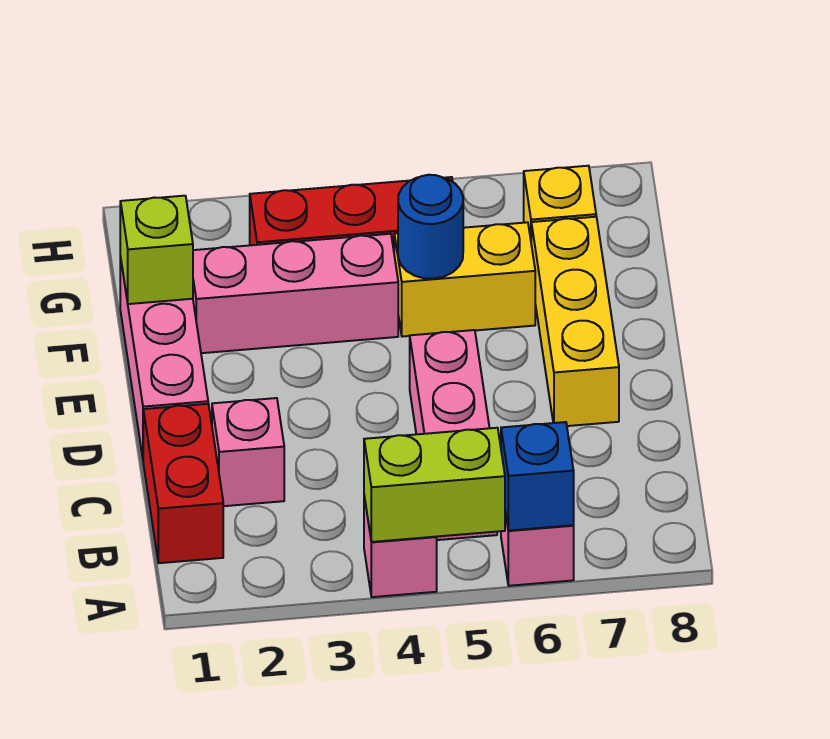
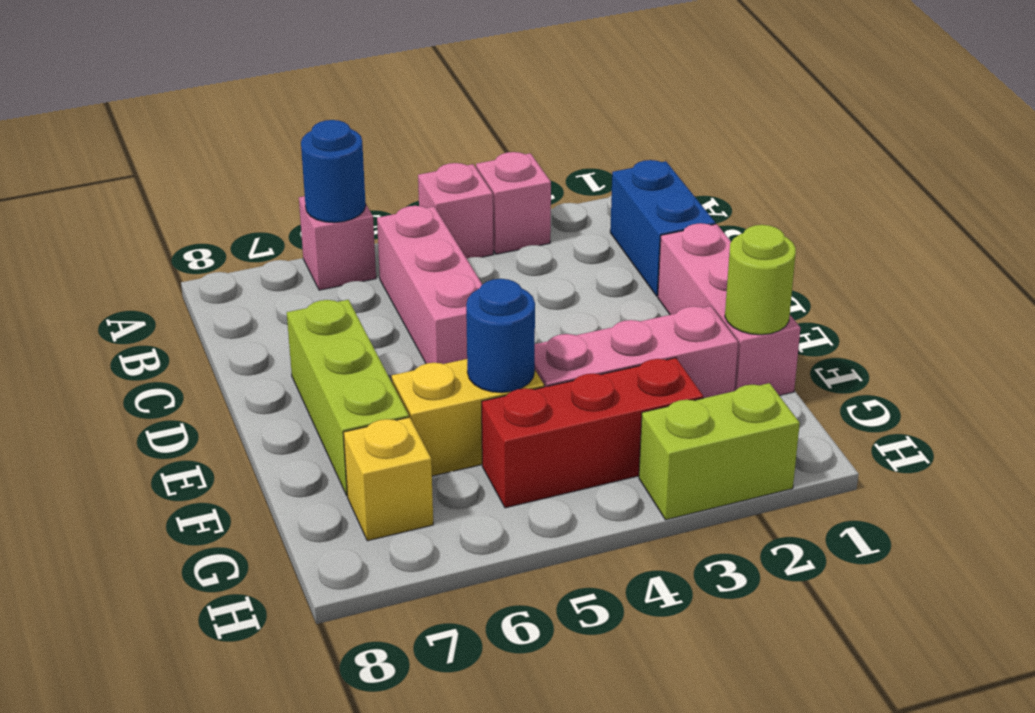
lime 1x2 brick [364,428,505,542] -> lime 1x2 brick moved to [639,383,800,520]
blue 1x1 brick [501,422,574,531] -> blue 1x1 round brick [301,120,366,223]
red 1x2 brick [143,404,223,563] -> blue 1x2 brick [610,160,715,296]
pink 1x1 brick [212,398,284,506] -> pink 1x1 brick moved to [476,152,551,254]
yellow 1x3 brick [531,217,619,426] -> lime 1x3 brick [287,300,409,495]
lime 1x1 brick [120,196,193,304] -> lime 1x1 round brick [725,225,796,335]

